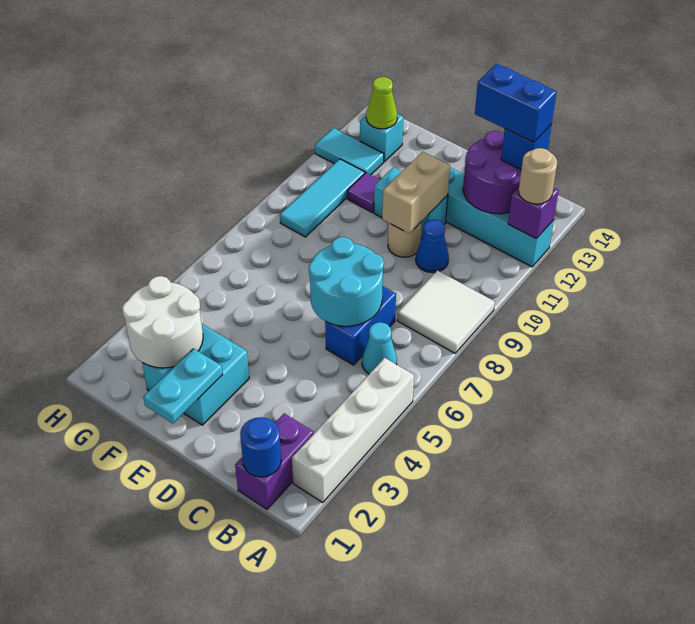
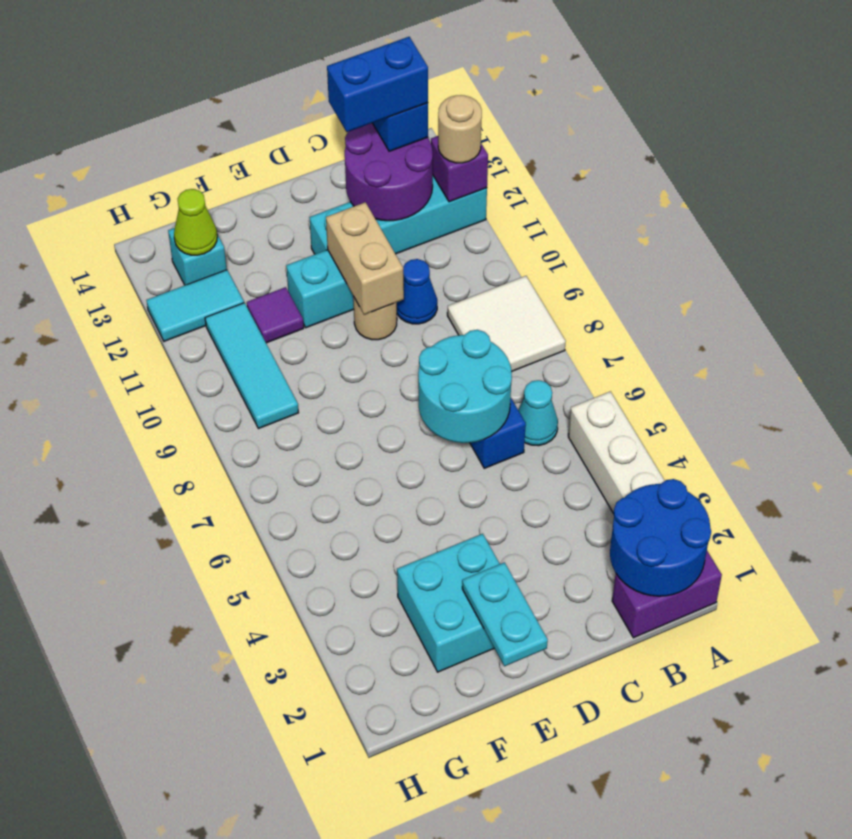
purple 1x2 brick [235,413,314,509] -> purple 1x2 brick turned to [612,551,722,638]
blue 1x1 round brick [240,417,281,477] -> blue 2x2 round brick [610,479,711,596]
white 2x2 round brick [122,276,203,368] -> none

